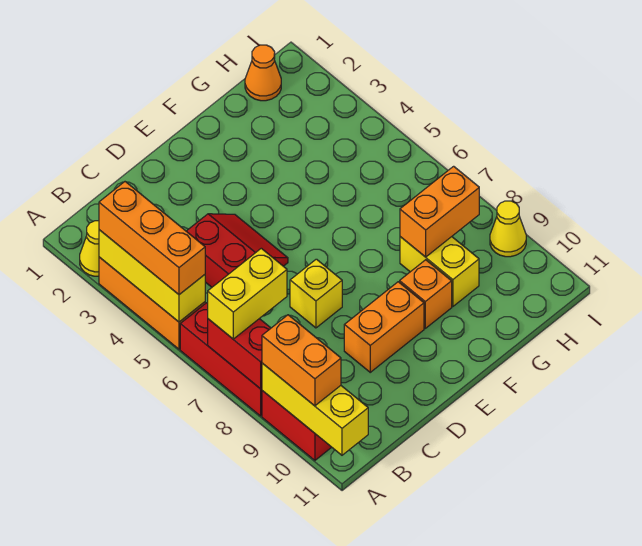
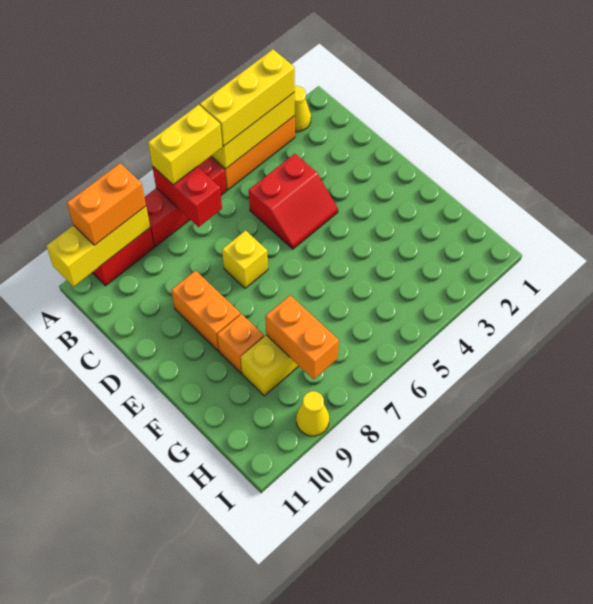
orange 1x3 brick [99,182,205,295] -> yellow 1x3 brick [200,49,295,146]
red 1x2 brick [208,319,271,389] -> red 1x2 brick turned to [152,166,222,227]
yellow 1x2 brick [208,248,287,339] -> yellow 1x2 brick turned to [148,105,222,185]
orange 1x1 cone [245,45,281,101] -> none

